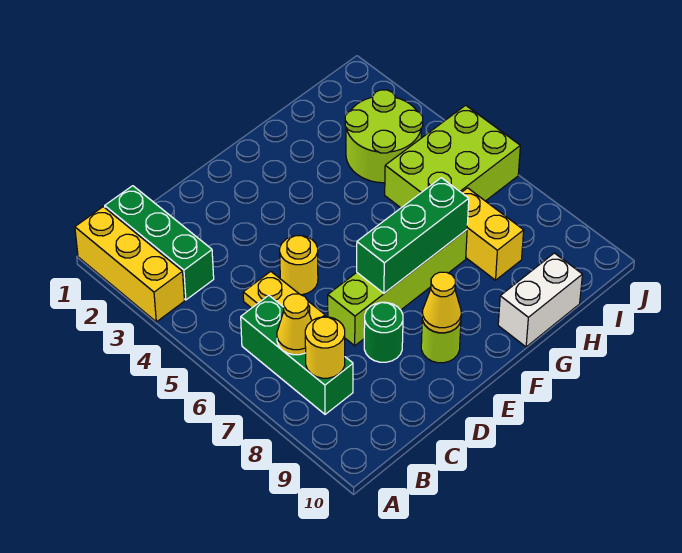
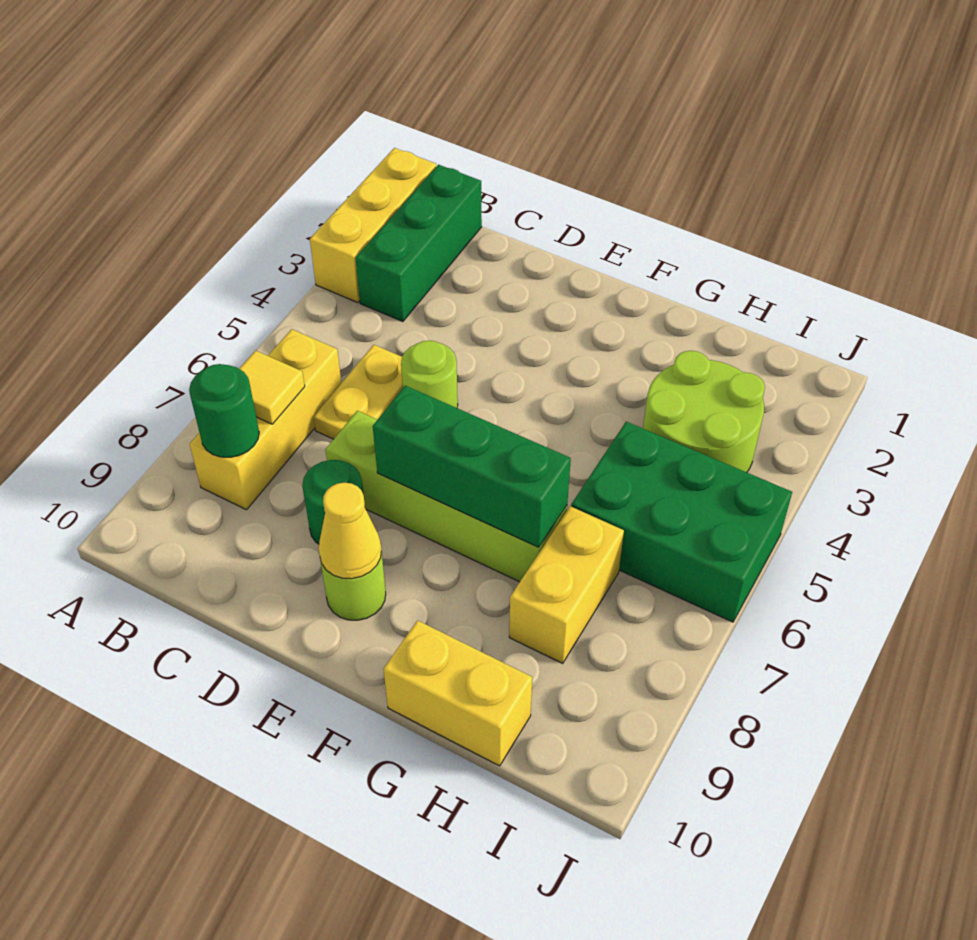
green 1x3 brick [241,295,353,414] -> yellow 1x3 brick [190,329,341,510]
yellow 1x1 cone [277,294,312,355] -> yellow 1x1 tile [239,350,305,424]
yellow 1x1 round brick [305,317,345,378] -> green 1x1 round brick [189,364,259,457]
yellow 1x1 round brick [280,236,318,295] -> lime 1x1 round brick [401,341,458,408]
white 1x2 brick [498,253,583,347] -> yellow 1x2 brick [384,620,532,766]
lime 2x3 brick [385,105,520,208] -> green 2x3 brick [571,422,792,622]

